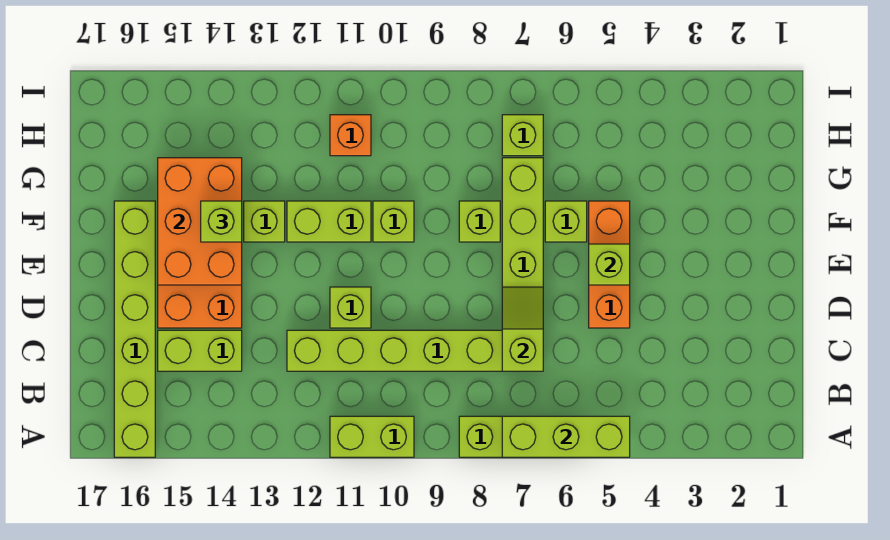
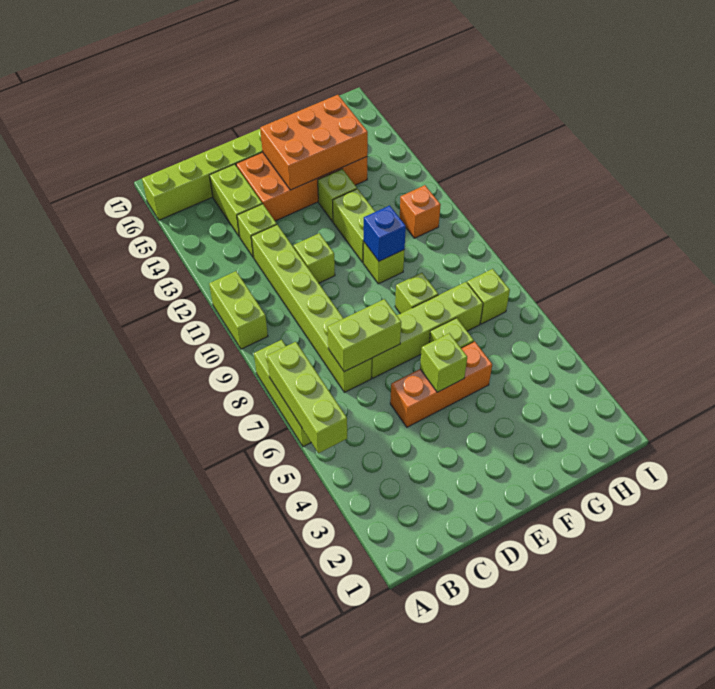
lime 1x2 slope [502,287,543,371] -> lime 1x2 brick [327,299,401,372]
none -> blue 1x1 brick [364,205,406,261]
lime 1x1 brick [201,201,242,242] -> lime 1x1 brick moved to [237,204,277,258]

